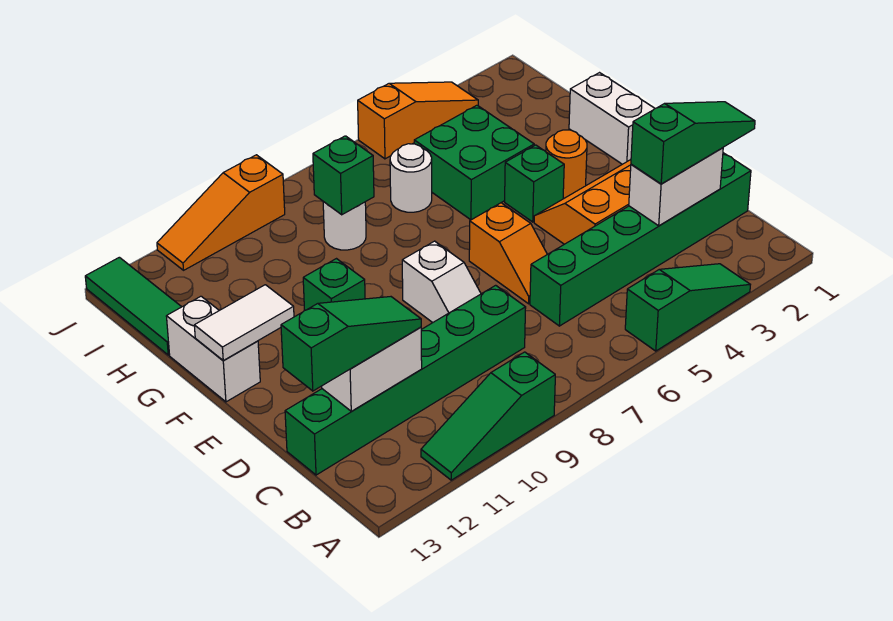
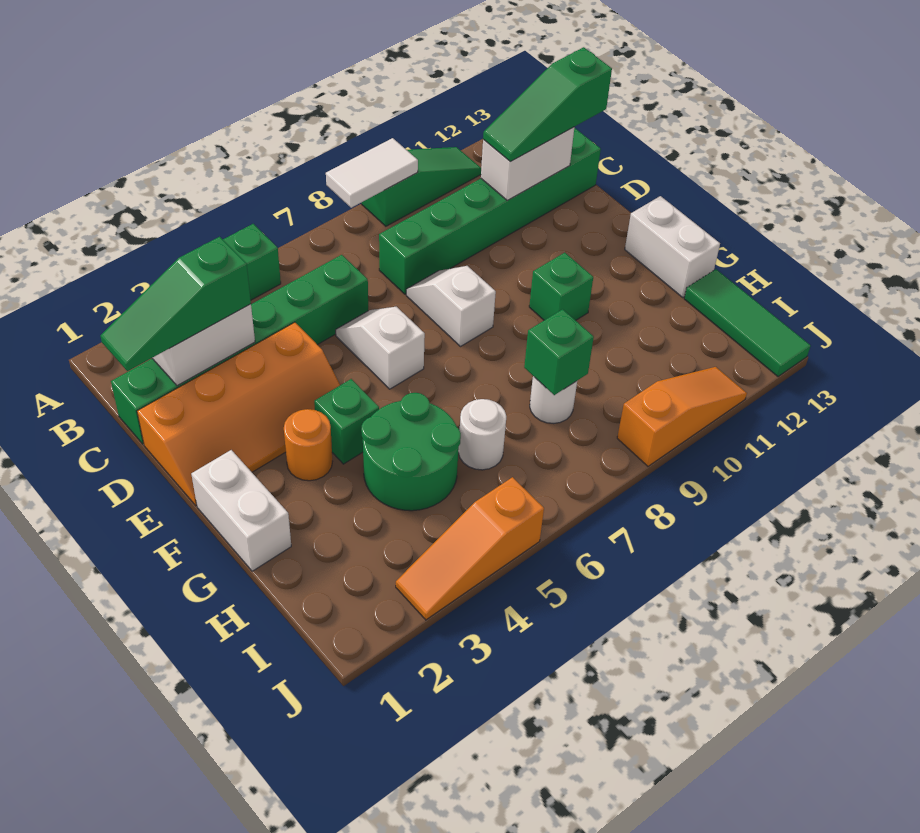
orange 1x2 slope [469,203,547,304] -> white 1x2 slope [336,307,425,389]
white 1x2 tile [194,285,294,360] -> white 1x2 tile moved to [326,138,418,208]
green 2x2 brick [414,105,534,220] -> green 2x2 round brick [361,393,461,511]

